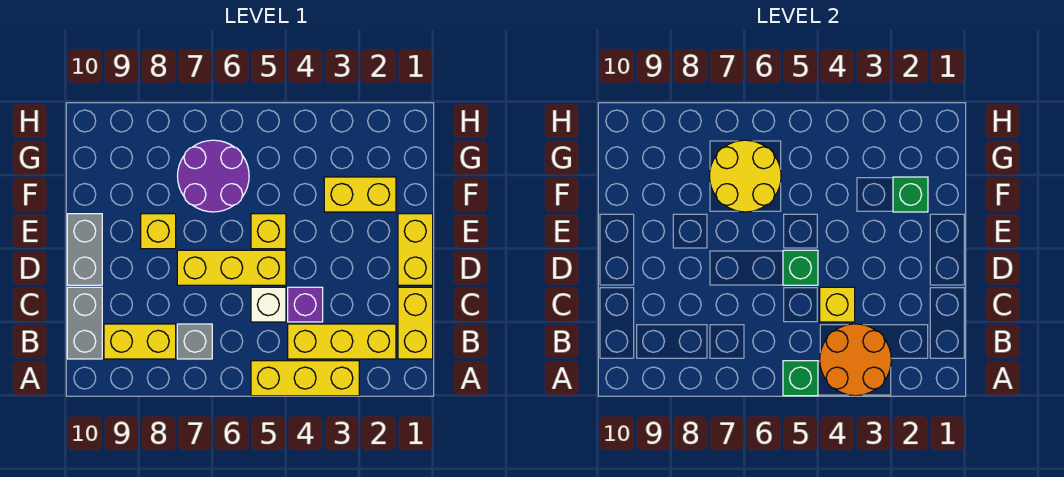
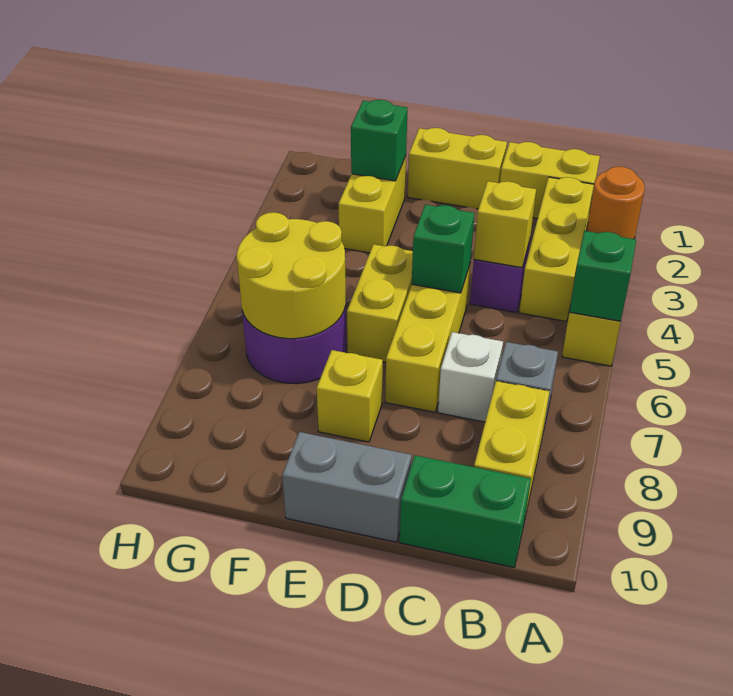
orange 2x2 round brick [820,324,891,396] -> orange 1x1 round brick [587,167,645,239]
grey 1x2 brick [67,287,102,359] -> green 1x2 brick [400,455,531,567]
white 1x1 brick [251,287,286,322] -> white 1x1 brick moved to [438,332,503,422]
yellow 1x1 brick [251,214,286,249] -> yellow 1x2 brick [347,244,413,363]

